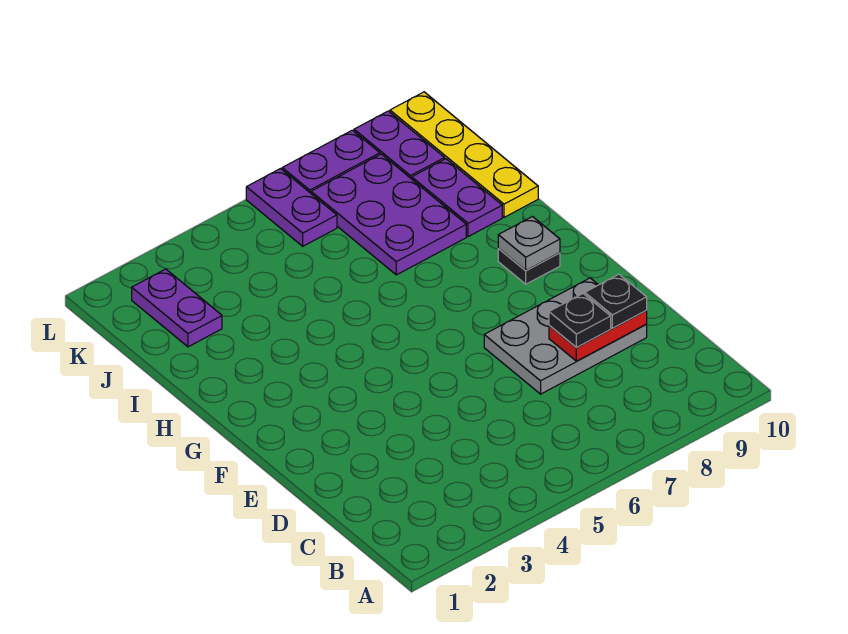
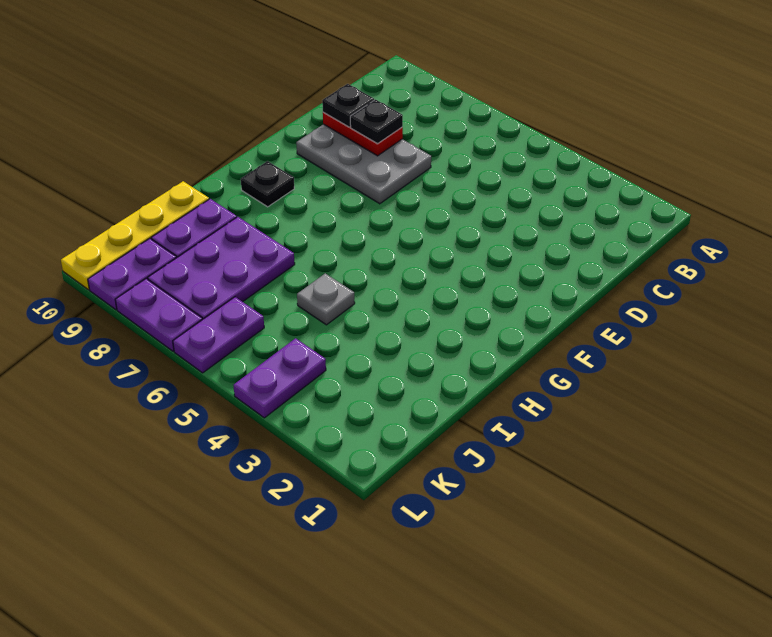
grey 1x1 plate [498,217,560,270] -> grey 1x1 plate moved to [297,273,355,325]
purple 1x2 plate [132,269,222,347] -> purple 1x2 plate moved to [233,338,326,418]

